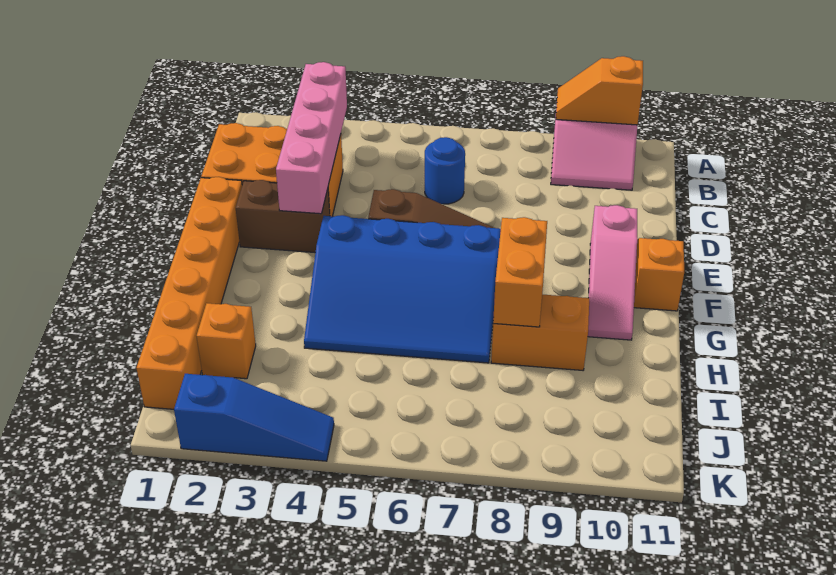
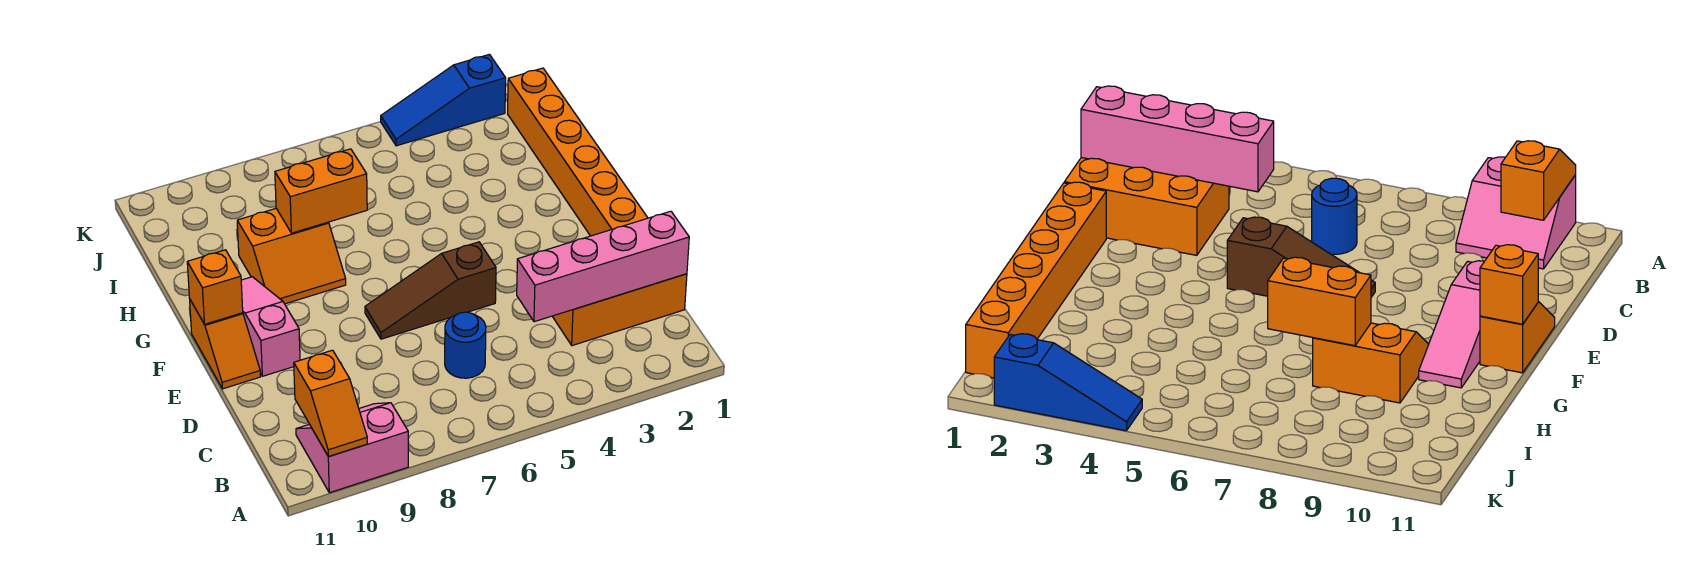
orange 1x2 slope [556,56,643,125] -> orange 1x2 slope turned to [294,350,367,457]
pink 1x4 brick [276,62,347,214] -> pink 1x4 brick turned to [517,211,689,322]
brown 1x2 brick [236,180,330,252] -> none
blue 3x4 slope [304,215,501,363] -> none
orange 1x2 brick [493,217,547,327] -> orange 1x2 brick turned to [275,149,367,233]
orange 1x1 brick [197,303,256,379] -> orange 1x1 brick moved to [187,250,243,324]

